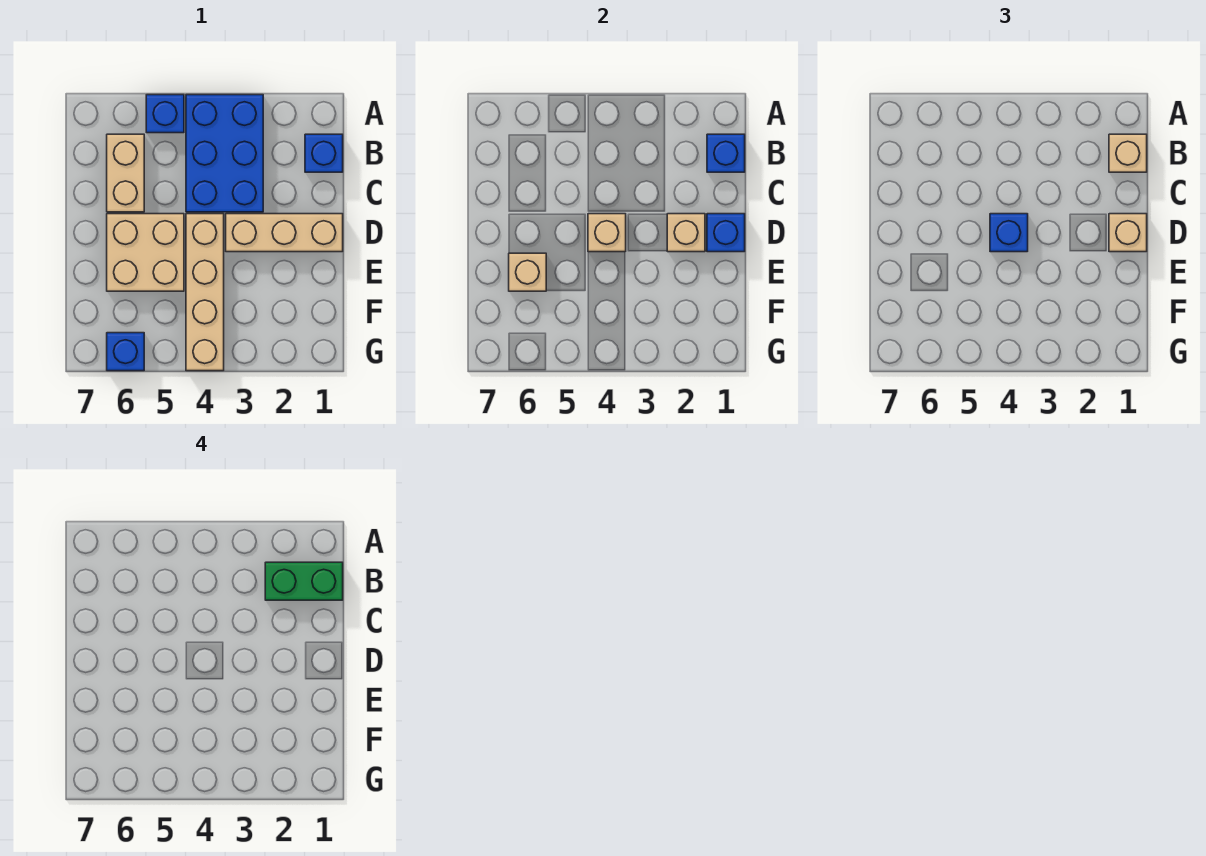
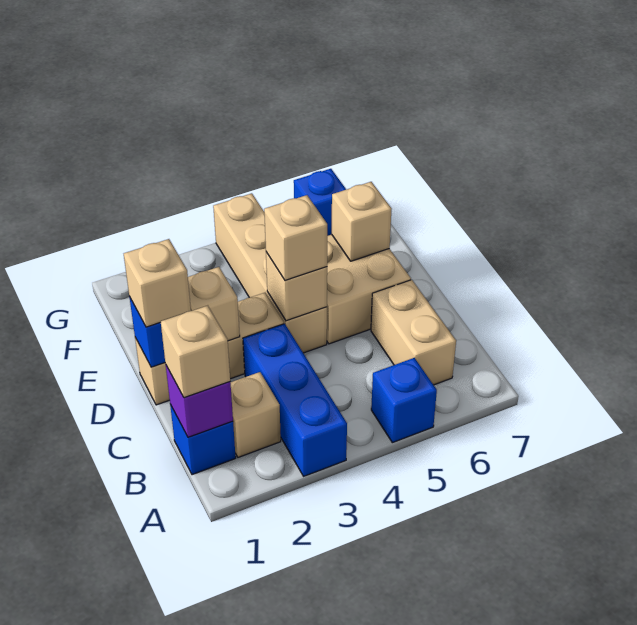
blue 2x3 brick [186,95,263,212] -> blue 1x3 brick [243,324,347,476]
blue 1x1 brick [707,134,745,172] -> purple 1x1 brick [166,366,233,437]
green 1x2 brick [265,562,343,600] -> none
none -> tan 1x1 brick [231,372,281,457]
blue 1x1 brick [990,214,1028,252] -> tan 1x1 brick [264,195,327,281]

